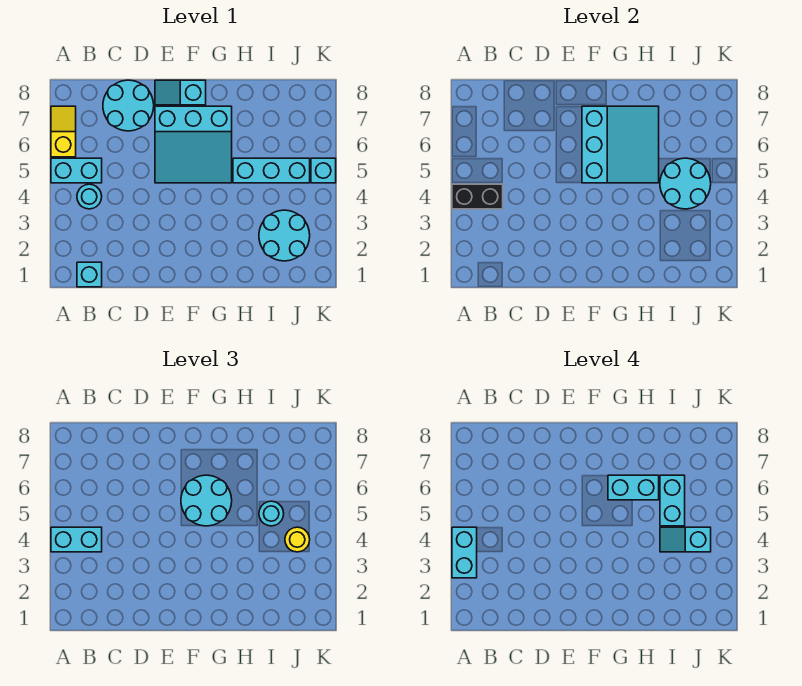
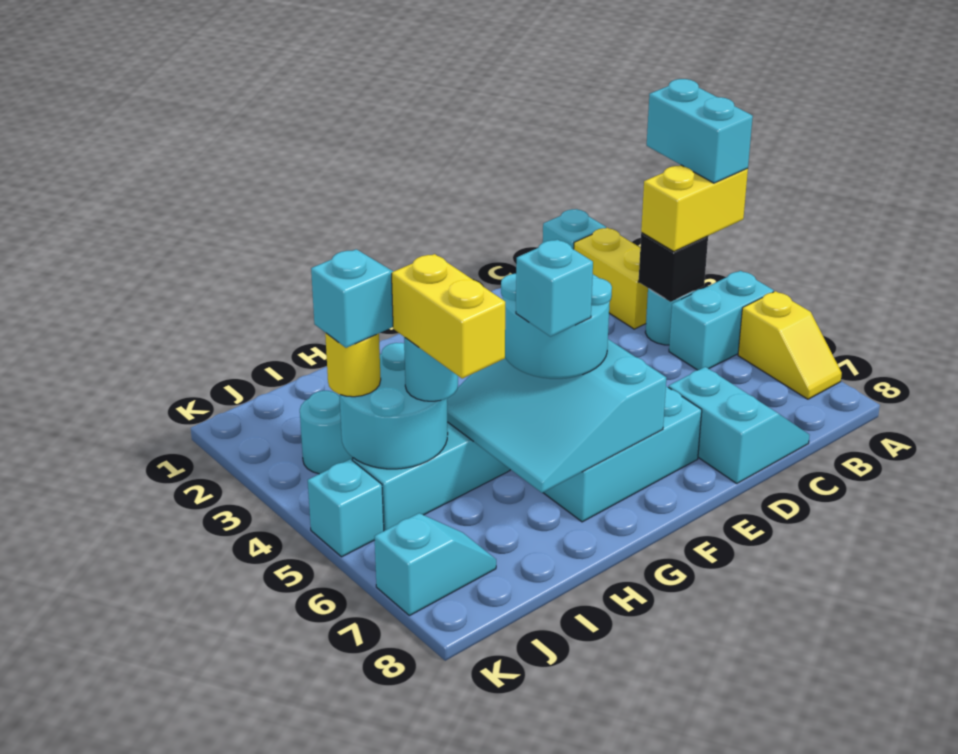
black 1x2 brick [452,184,503,209] -> black 1x1 brick [639,233,708,302]
cyan 1x2 brick [51,527,102,552] -> yellow 1x2 brick [641,165,748,252]
none -> yellow 1x2 brick [574,228,648,329]
cyan 2x2 round brick [103,80,154,131] -> cyan 2x2 slope [668,367,809,484]
cyan 1x2 slope [155,80,206,105] -> cyan 1x2 slope moved to [374,513,496,616]
cyan 1x2 brick [608,475,659,500] -> cyan 1x1 brick [516,239,593,337]
cyan 2x2 round brick [259,210,310,261] -> cyan 1x1 round brick [300,391,353,474]
cyan 1x2 brick [660,475,685,526] -> yellow 1x2 brick [392,254,505,379]

